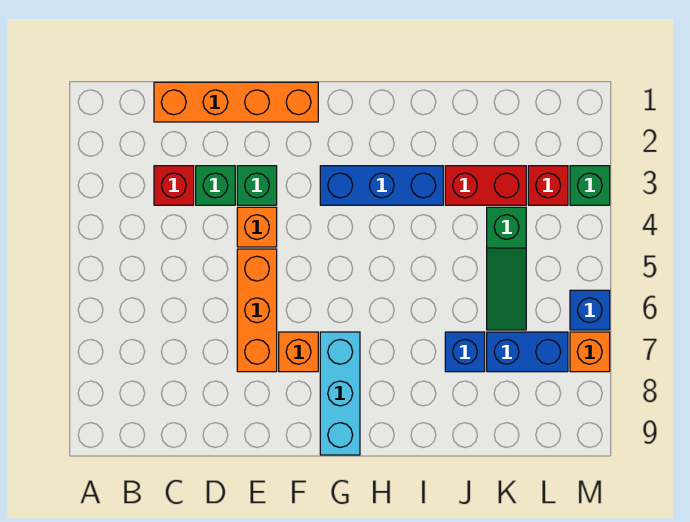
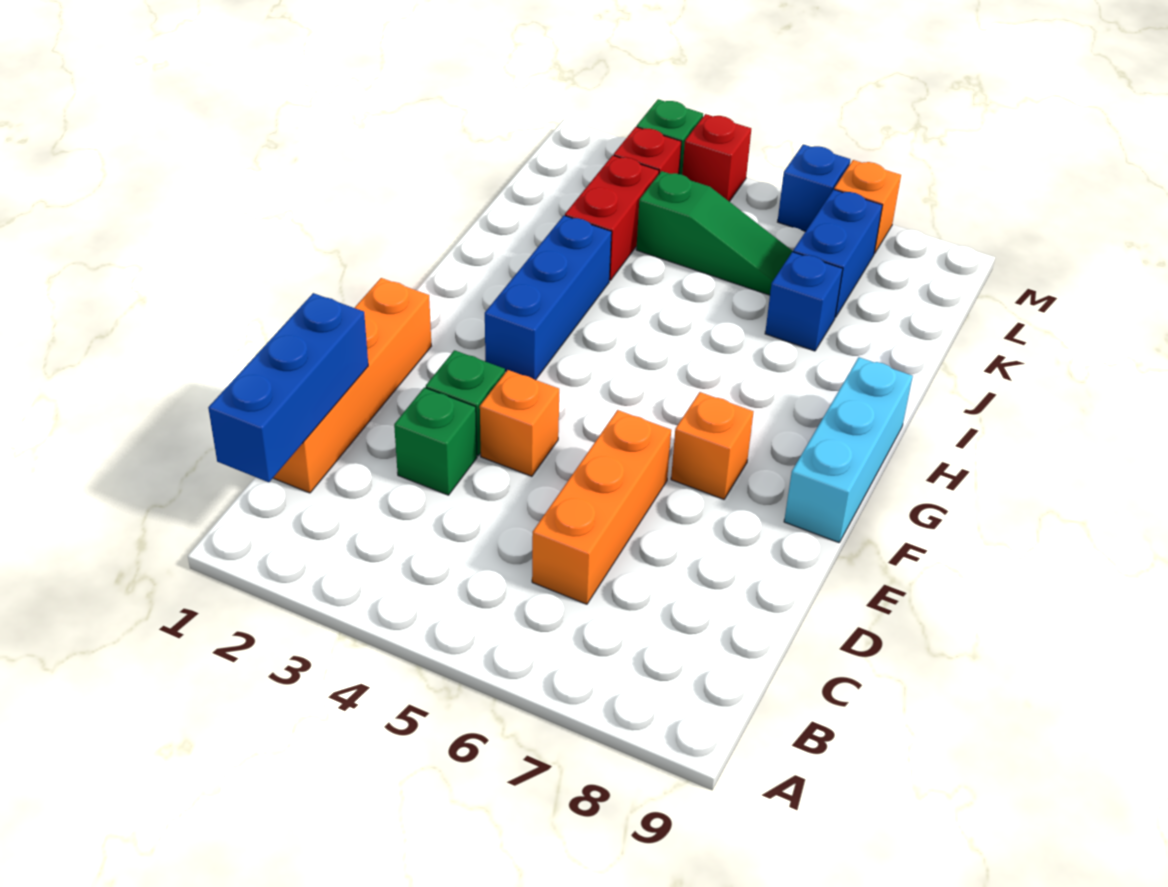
none -> blue 1x3 brick [208,293,368,482]
red 1x1 brick [154,166,194,205] -> red 1x1 brick moved to [682,114,751,202]
orange 1x3 brick [237,249,277,372] -> orange 1x3 brick turned to [532,410,671,604]
cyan 1x3 brick [320,332,360,455] -> cyan 1x3 brick turned to [784,357,913,543]

